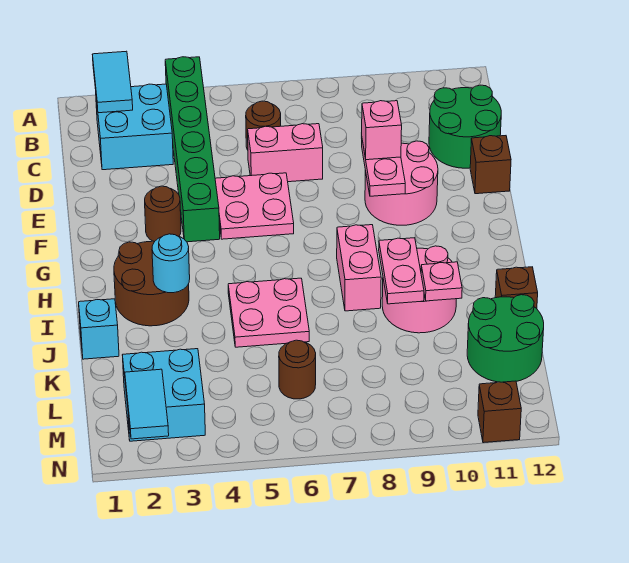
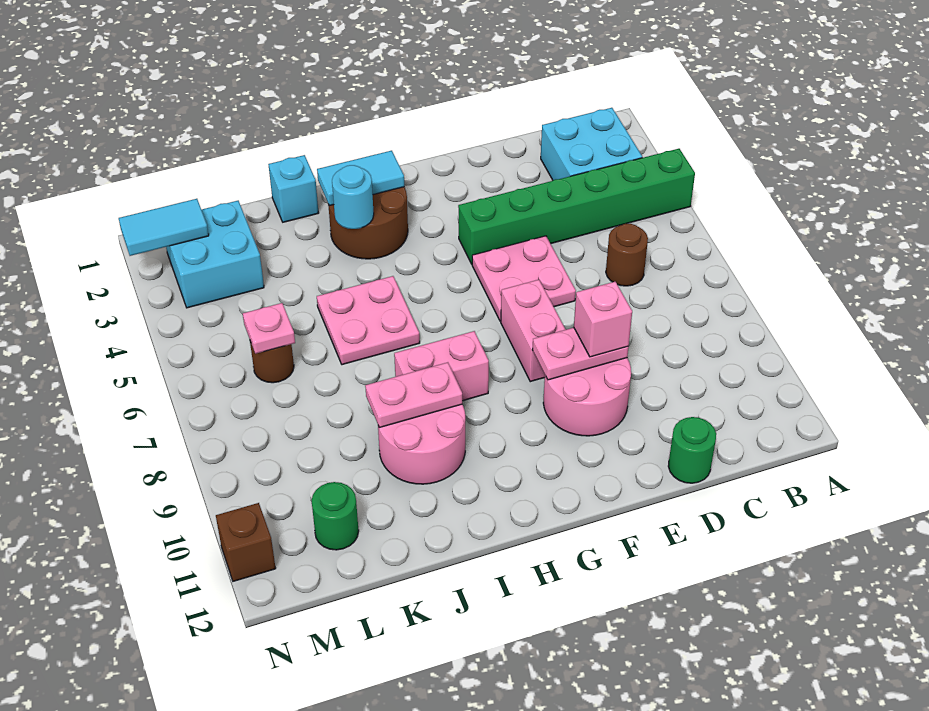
cyan 1x2 tile [92,51,133,113] -> cyan 1x2 tile moved to [317,151,404,206]
green 2x2 round brick [429,85,501,168] -> green 1x1 round brick [668,417,716,483]
pink 1x2 brick [248,124,323,182] -> pink 1x2 brick moved to [501,280,566,382]
brown 1x1 brick [470,136,511,194] -> none
brown 1x1 round brick [145,186,181,242] -> none
pink 1x1 plate [421,262,462,301] -> pink 1x1 plate moved to [243,303,295,354]
brown 1x1 brick [495,267,538,309] -> none
green 2x2 round brick [467,295,544,382] -> green 1x1 round brick [312,482,359,550]

